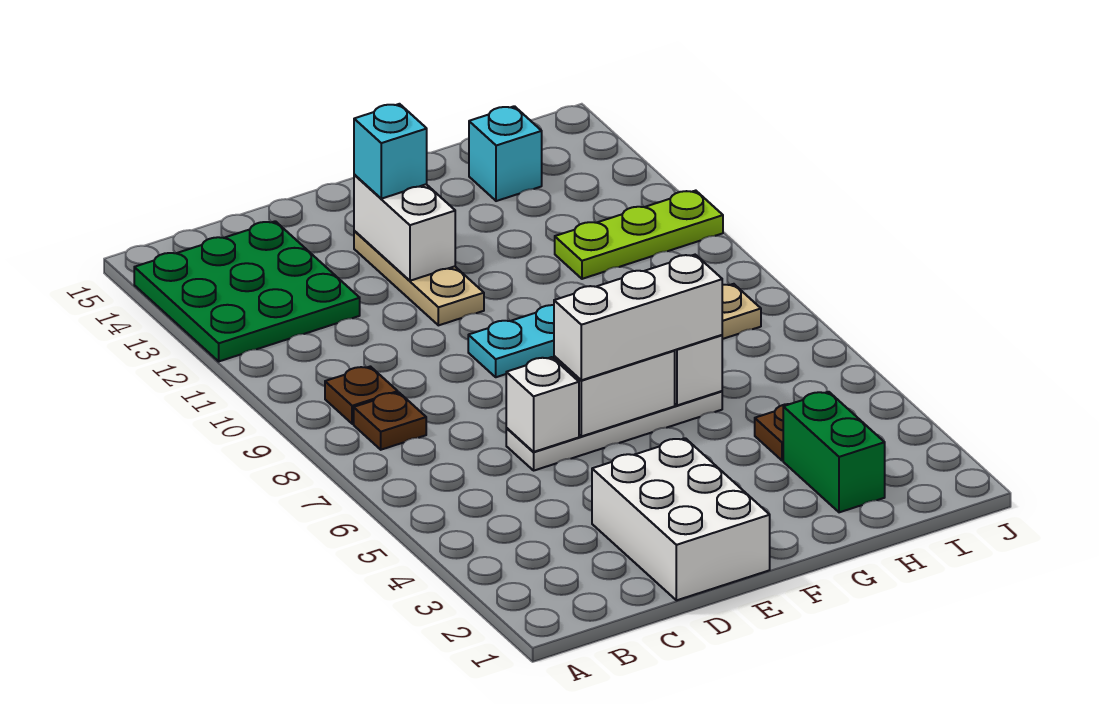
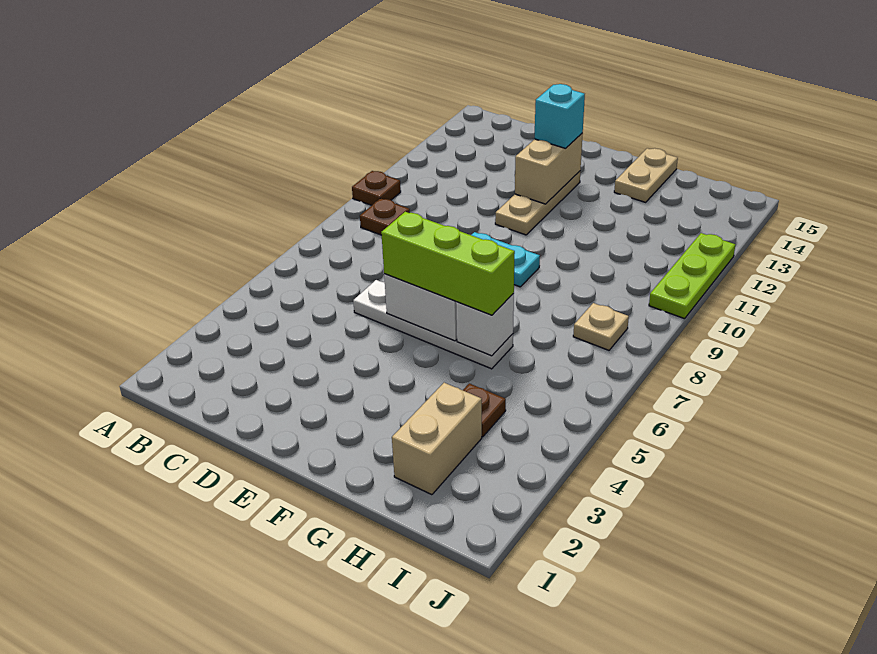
green 3x3 plate [134,221,360,361] -> none
brown 1x1 plate [354,392,426,450] -> brown 1x1 plate moved to [352,171,401,205]
white 2x3 brick [592,438,770,600] -> none
white 1x1 brick [506,357,579,452] -> none
white 1x3 brick [554,255,722,380] -> lime 1x3 brick [381,212,515,315]
white 1x2 brick [354,175,455,281] -> tan 1x2 brick [515,133,583,204]
none -> tan 1x2 plate [614,148,678,202]
green 1x2 brick [783,392,885,512] -> tan 1x2 brick [392,383,482,495]
lime 1x3 plate [555,191,723,279] -> lime 1x3 plate turned to [649,233,735,319]
cyan 1x1 brick [469,106,542,201] -> none

